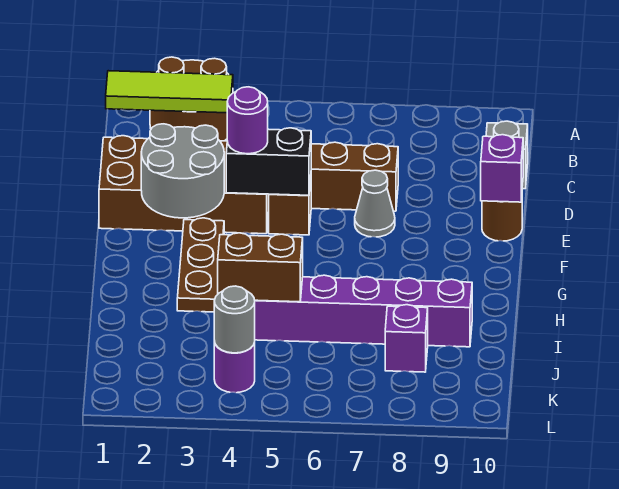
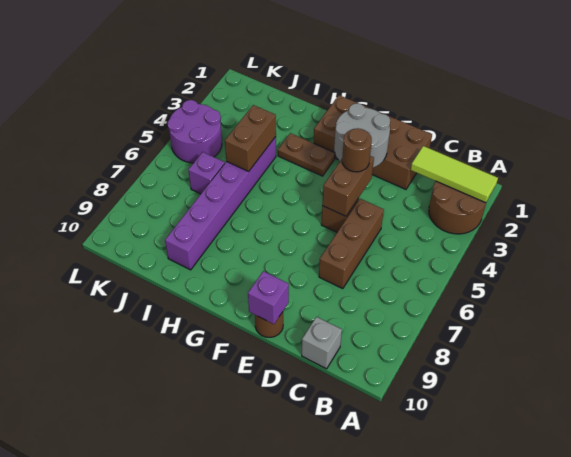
lime 1x3 tile [106,71,233,113] -> lime 1x3 tile turned to [411,146,498,203]
brown 2x4 brick [99,136,269,234] -> brown 2x4 brick turned to [314,95,432,189]
black 1x2 brick [226,128,311,195] -> brown 1x2 brick [322,156,374,216]
purple 1x1 round brick [227,87,268,154] -> brown 1x1 round brick [342,128,372,172]
grey 1x1 cone [355,170,395,237] -> none
brown 1x3 plate [177,218,224,312] -> brown 1x2 plate [278,133,335,176]
purple 1x1 brick [385,305,428,372] -> purple 1x1 brick moved to [189,152,225,194]
purple 1x1 round brick [214,341,255,393] -> purple 2x2 round brick [168,100,222,163]
grey 1x1 round brick [214,286,255,353] -> none

